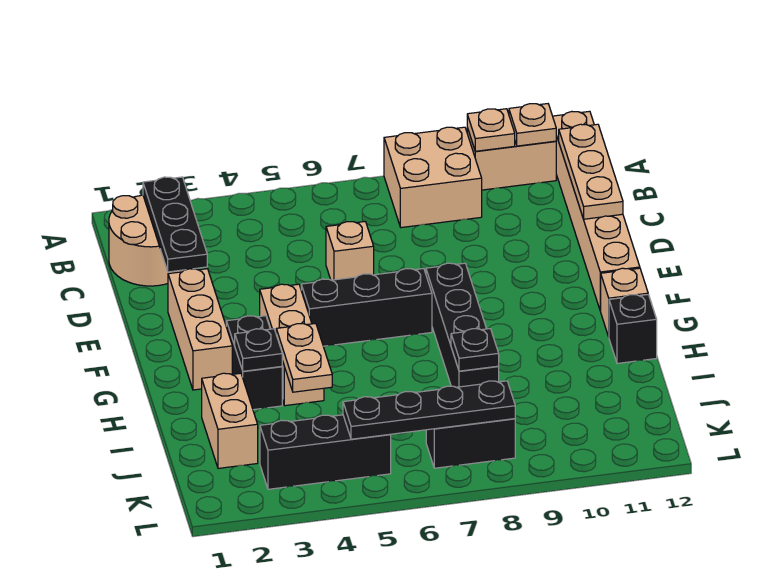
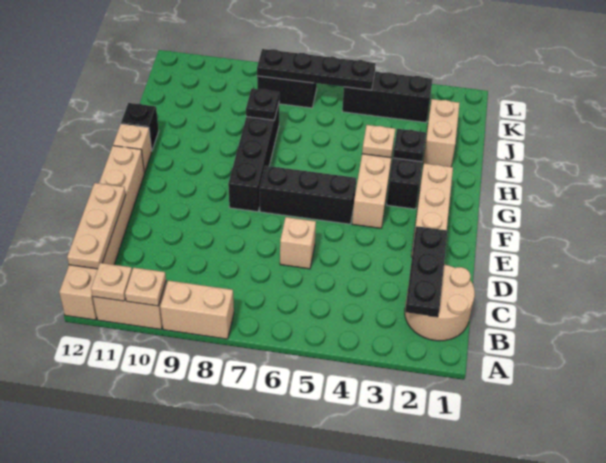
tan 2x2 brick [384,127,482,228] -> tan 1x2 brick [160,281,234,339]
tan 1x2 plate [276,323,332,392] -> tan 1x1 plate [362,125,395,158]

